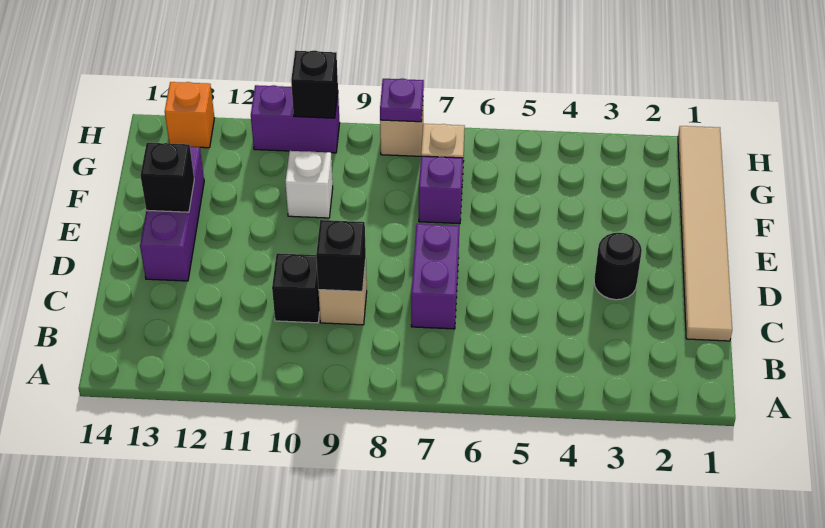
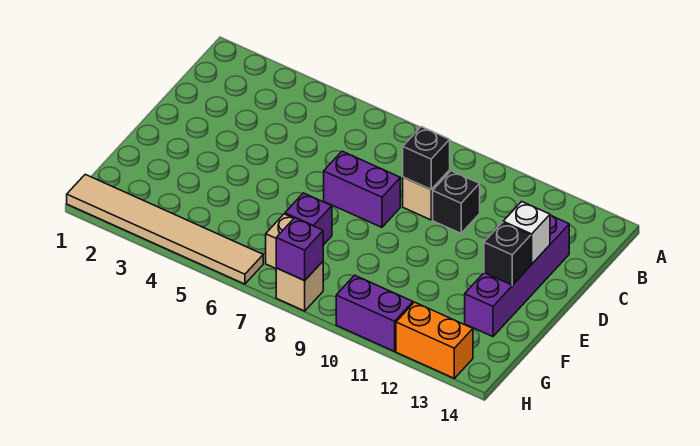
tan 1x6 tile [678,126,732,341] -> tan 1x6 tile turned to [67,174,263,284]
purple 1x2 brick [411,224,459,329] -> purple 1x2 brick turned to [324,151,400,227]
black 1x1 round brick [594,233,642,300] -> none
purple 1x3 brick [140,147,204,281] -> purple 1x4 brick [465,215,569,337]
white 1x1 brick [285,151,333,218] -> white 1x1 brick moved to [503,201,550,264]
purple 1x1 plate [380,79,424,122] -> purple 1x1 brick [276,218,323,281]
black 1x1 brick [291,50,338,118] -> none
orange 1x1 brick [165,82,214,148] -> orange 1x2 brick [396,302,473,378]

